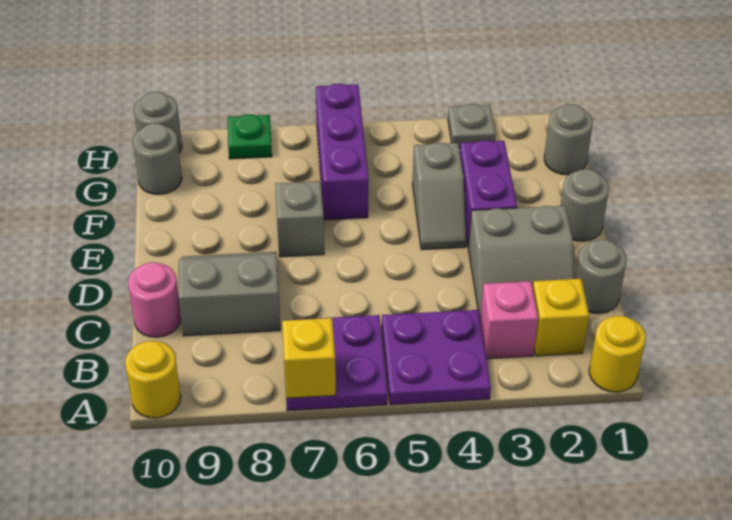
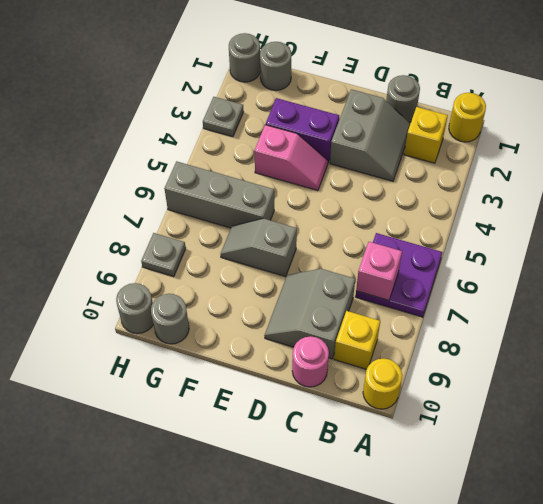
purple 2x2 plate [382,310,491,405] -> none
yellow 1x1 brick [282,318,336,398] -> yellow 1x1 brick moved to [334,311,380,369]
pink 1x1 brick [480,281,538,359] -> pink 1x1 brick moved to [356,242,402,300]
grey 1x1 round brick [560,169,609,241] -> grey 1x1 round brick moved to [229,33,260,82]
grey 1x2 slope [412,143,466,250] -> pink 1x2 slope [254,125,328,191]
purple 1x3 brick [316,84,369,220] -> grey 1x3 brick [164,161,274,228]
green 1x1 plate [228,114,272,159] -> grey 1x1 plate [141,233,186,277]

